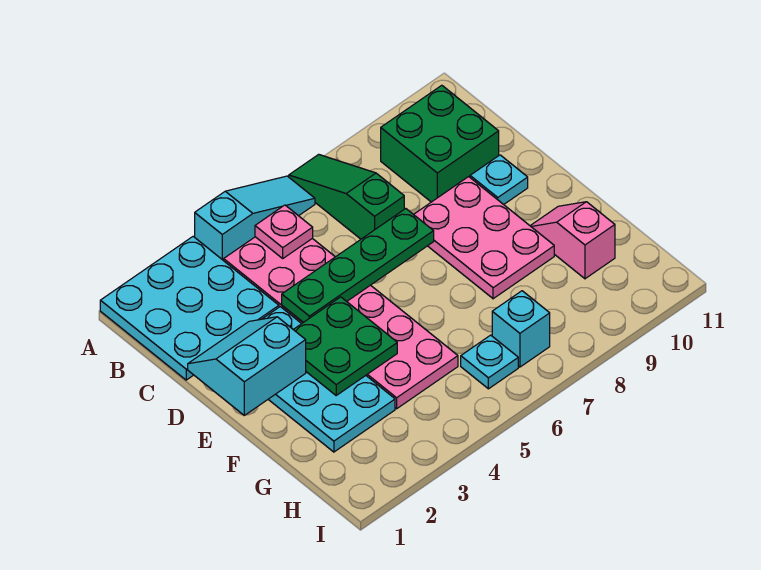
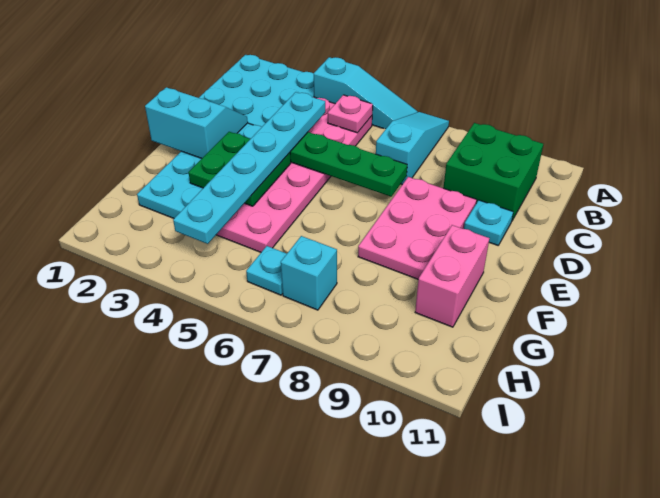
green 1x3 slope [289,154,404,239] -> cyan 1x3 slope [376,112,449,185]
none -> cyan 1x6 plate [173,92,325,244]
pink 1x2 slope [530,202,615,279] -> pink 1x2 brick [415,225,489,327]

